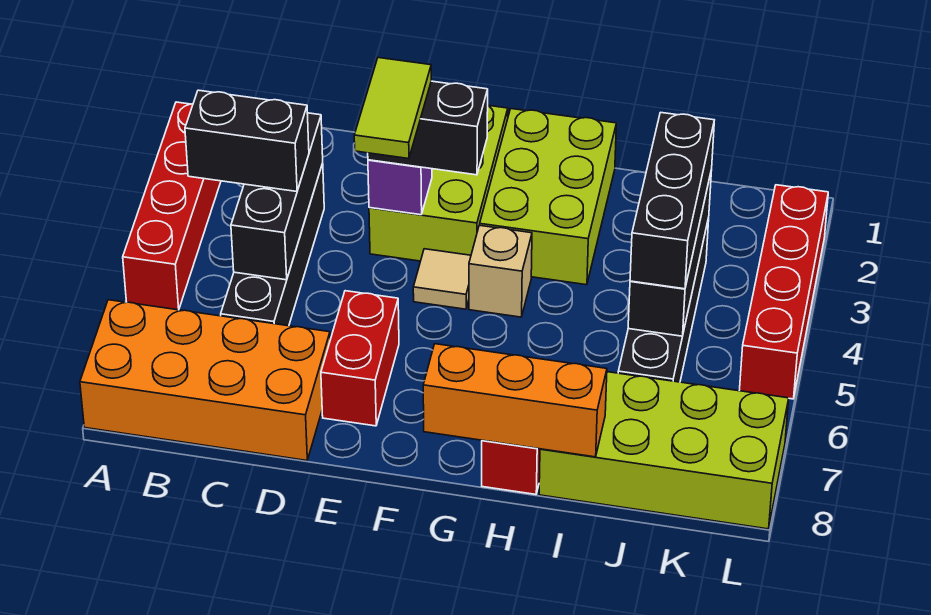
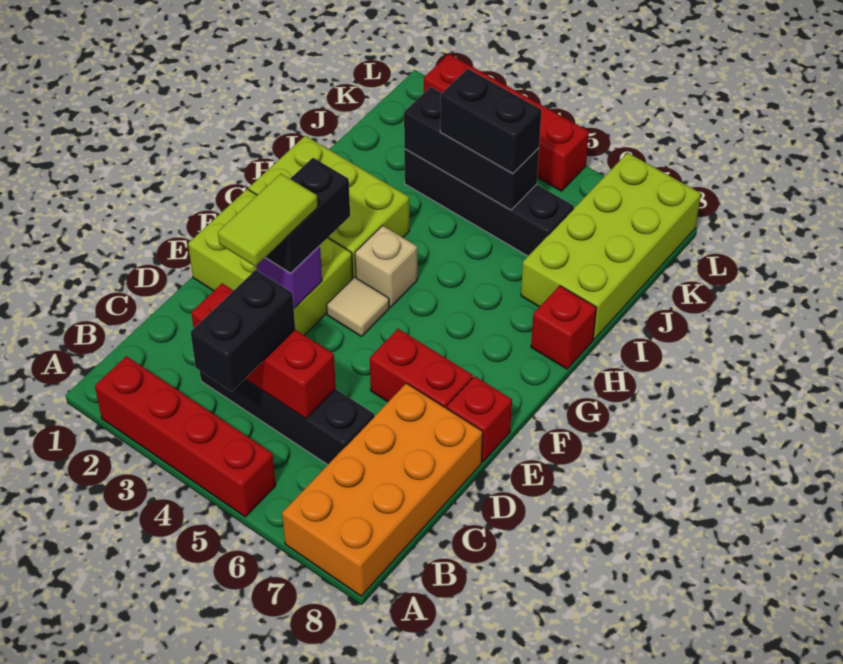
black 1x3 brick [231,113,323,280] -> red 1x3 brick [191,283,336,419]
lime 1x2 tile [354,58,431,159] -> lime 1x2 tile turned to [218,174,318,267]
none -> red 1x1 brick [447,376,512,462]
orange 1x3 brick [423,344,607,457] -> none
black 1x3 brick [630,112,714,289] -> black 1x2 brick [440,69,542,174]

